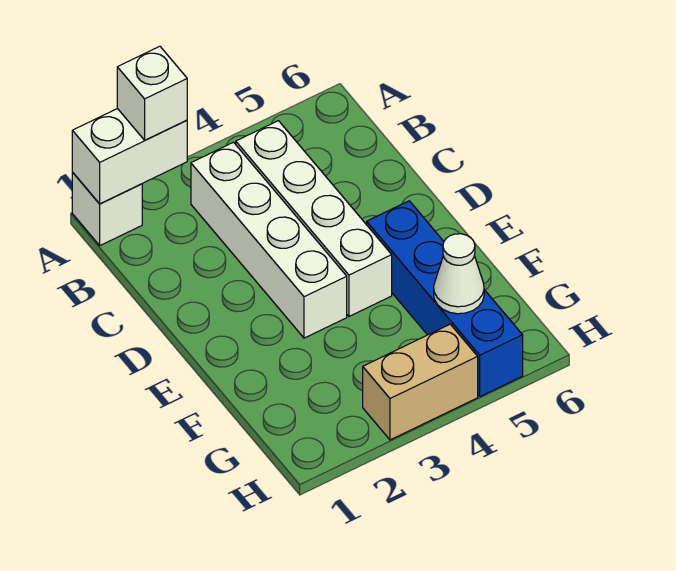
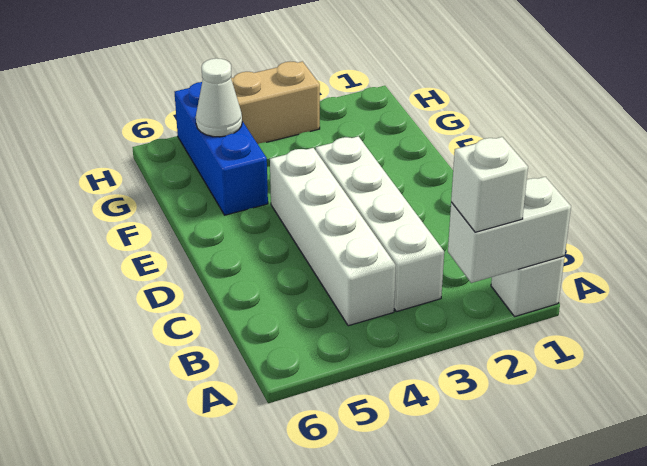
blue 1x4 brick [367,201,523,396] -> blue 1x3 brick [175,82,268,215]

